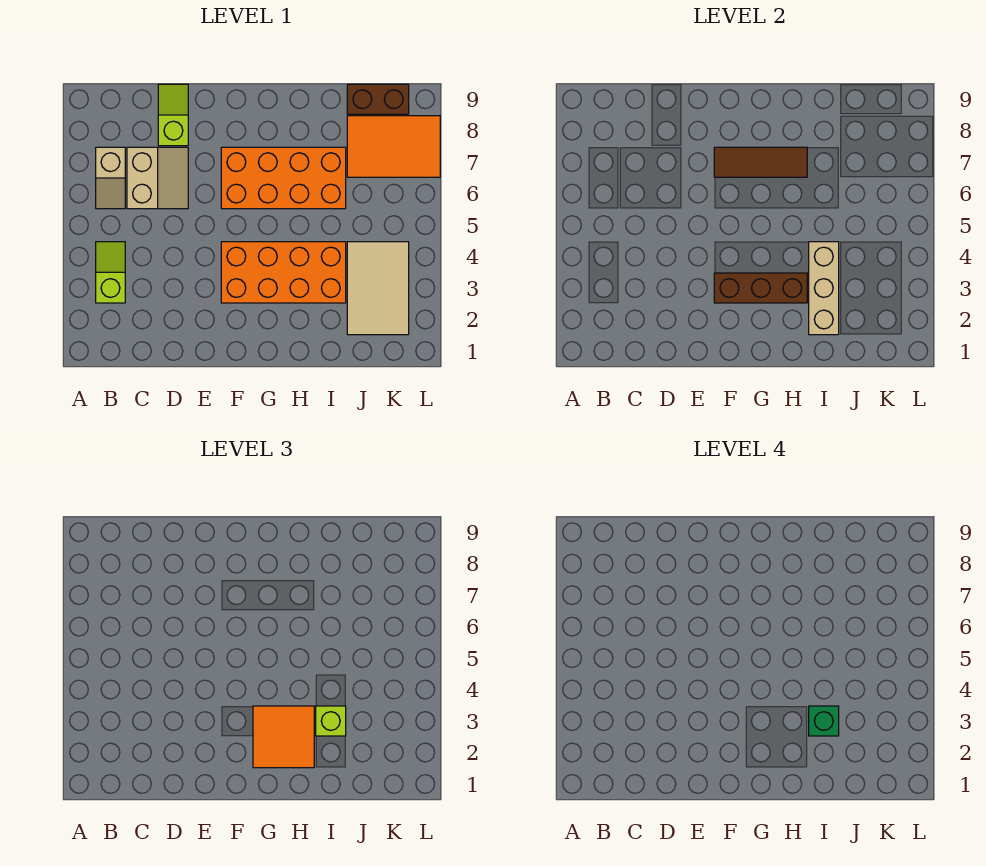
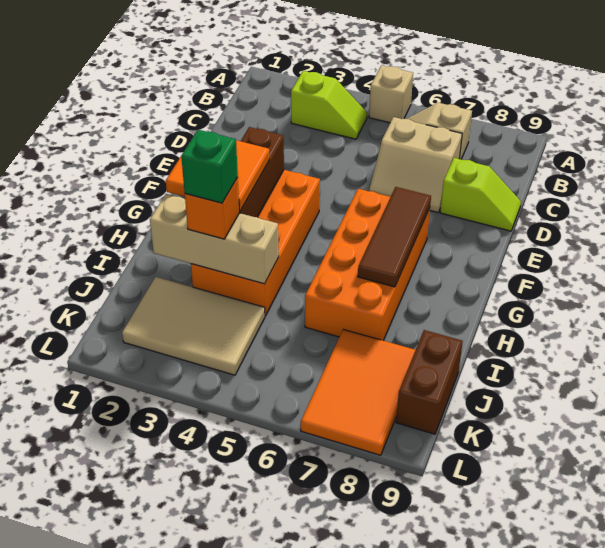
none -> tan 1x1 brick [369,65,413,123]
lime 1x1 brick [316,706,346,736] -> orange 1x1 brick [185,177,240,239]

